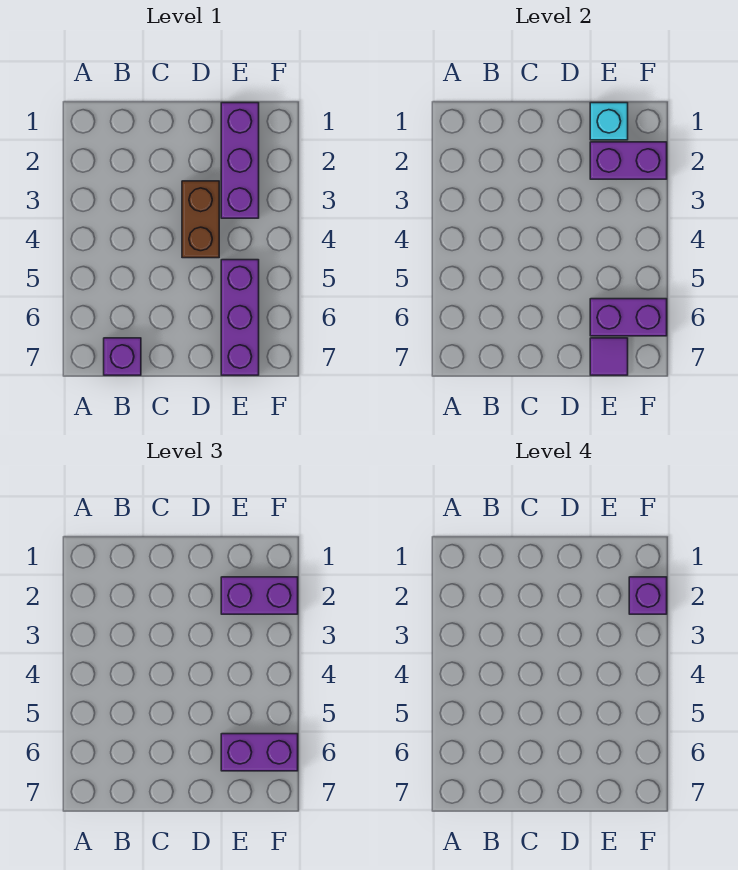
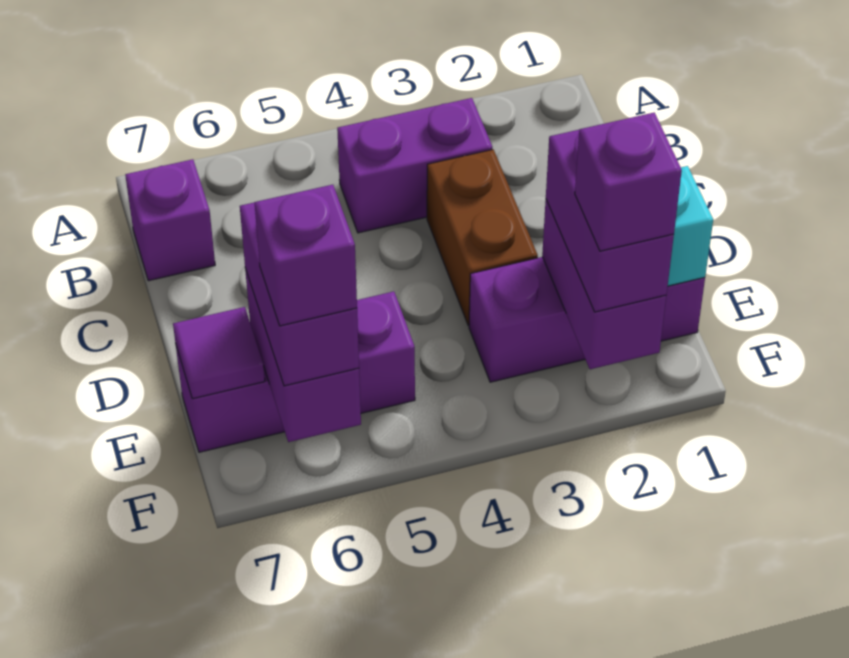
none -> purple 1x2 brick [337,98,492,233]
brown 1x2 brick [182,181,219,258] -> brown 1x2 brick turned to [427,150,538,325]
none -> purple 1x1 brick [255,185,357,326]

